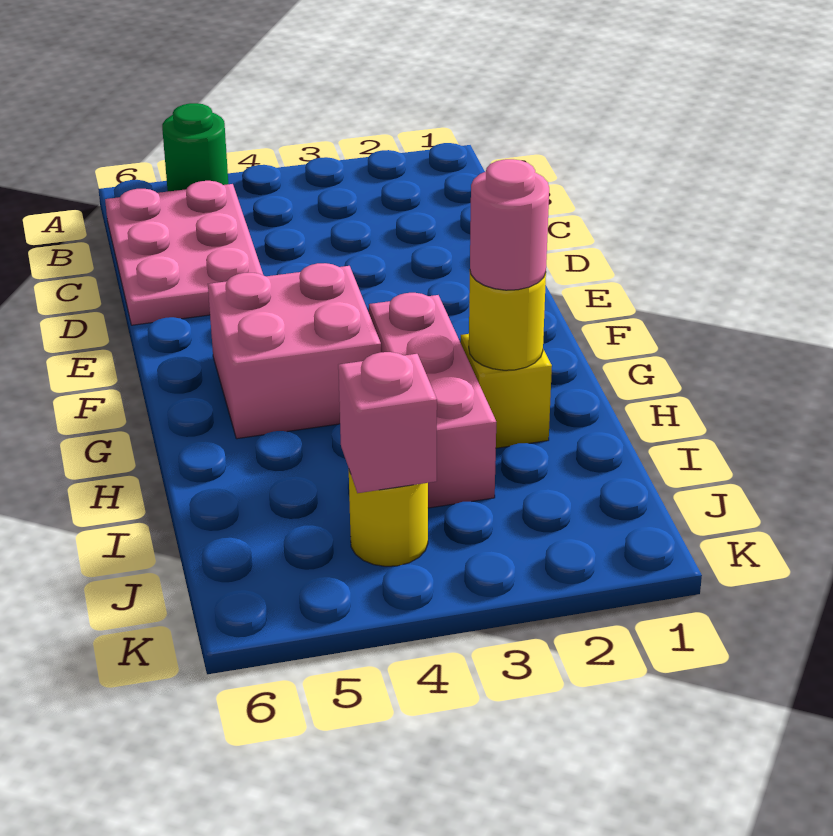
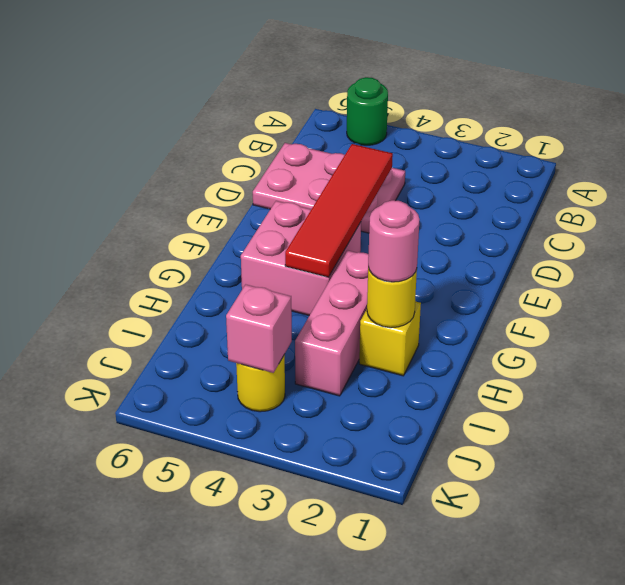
pink 2x3 plate [105,181,263,325] -> pink 2x3 plate turned to [253,143,405,233]
none -> red 1x4 tile [285,144,393,277]

